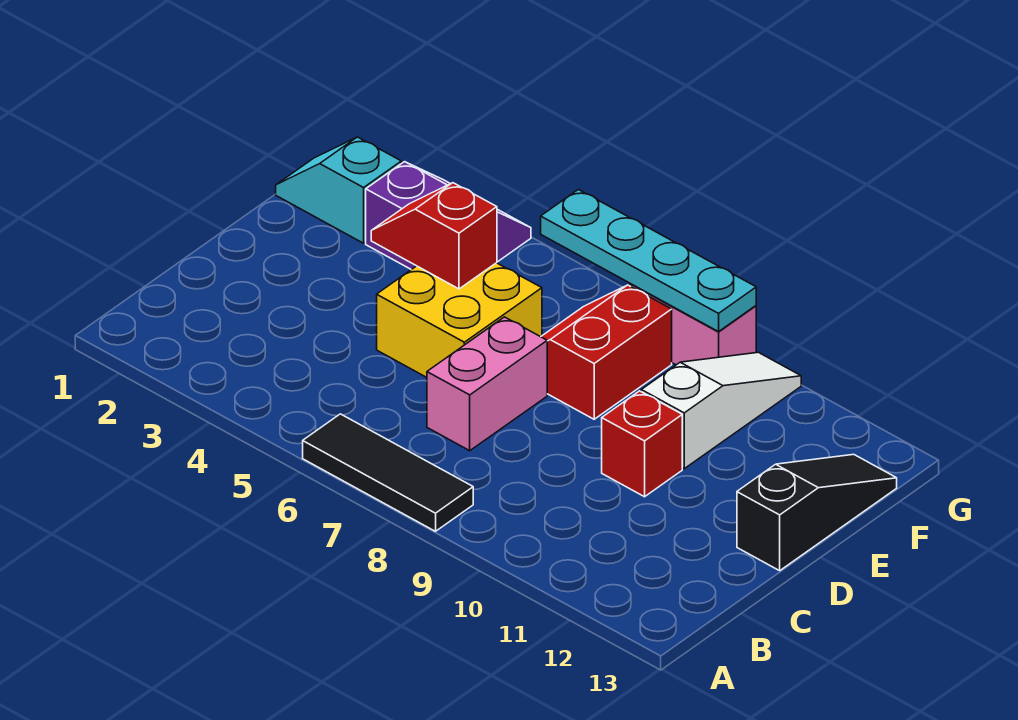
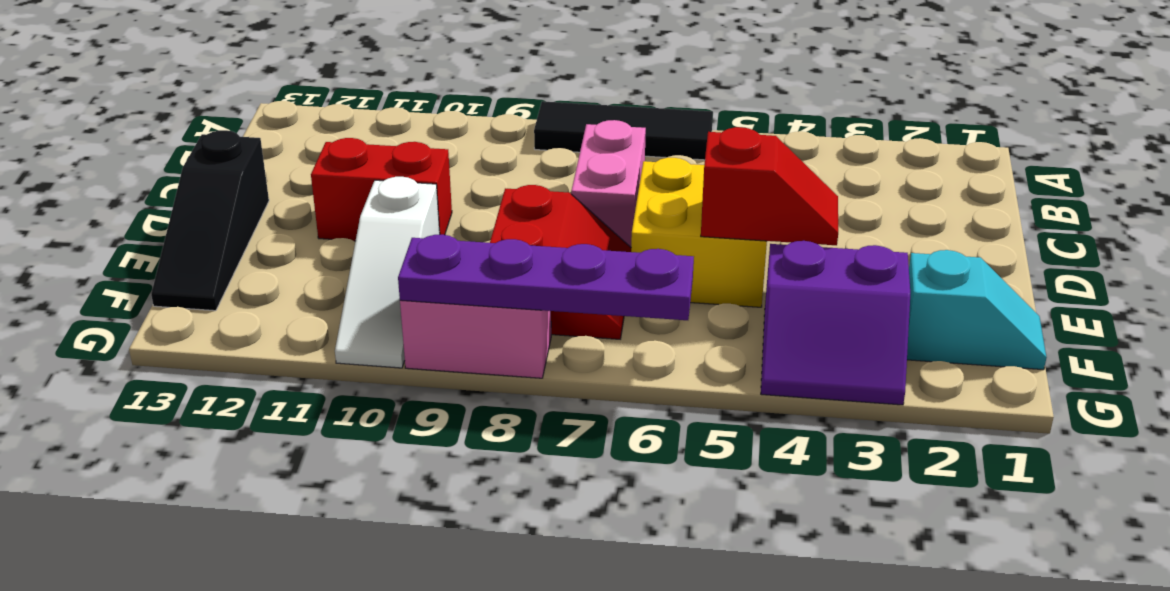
red 1x1 brick [602,391,682,497] -> red 1x2 brick [311,138,452,241]
cyan 1x4 plate [541,190,756,332] -> purple 1x4 plate [398,235,694,320]

